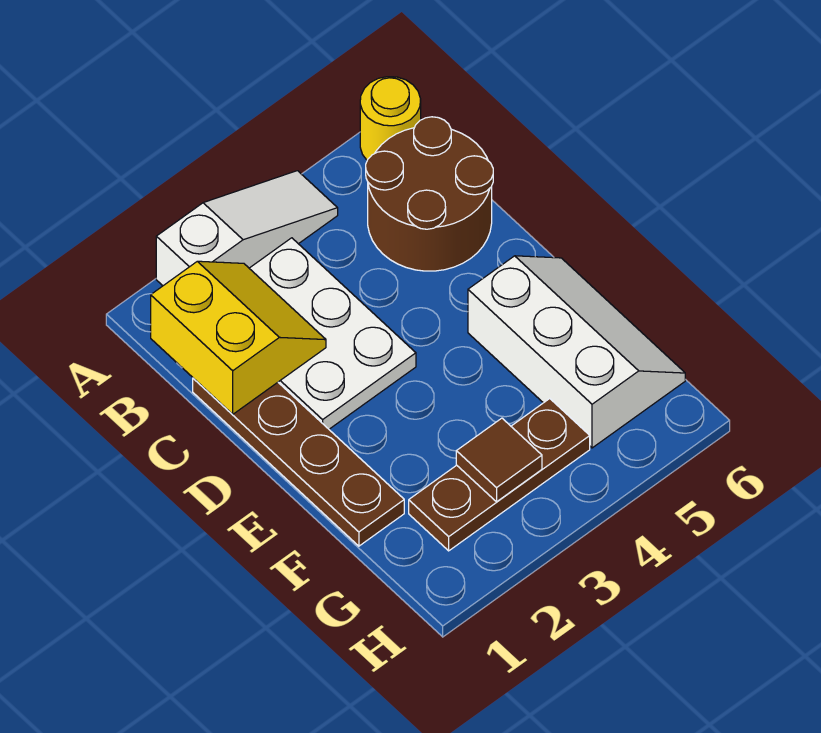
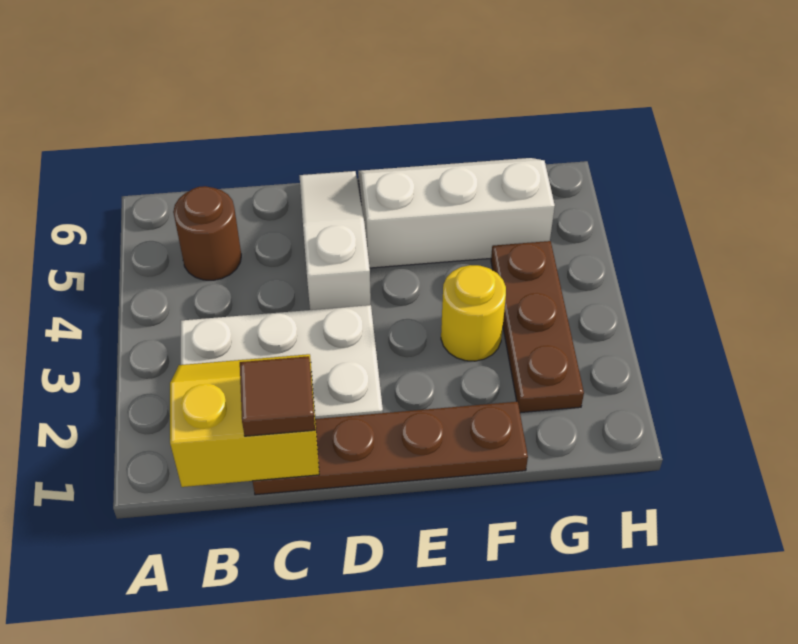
white 1x3 slope [156,171,338,286] -> white 1x3 slope moved to [299,171,371,310]
yellow 1x1 round brick [360,77,421,160] -> yellow 1x1 round brick moved to [441,265,506,361]
brown 2x2 round brick [366,117,493,271] -> brown 1x1 round brick [173,186,241,280]
brown 1x1 tile [456,418,542,502] -> brown 1x1 tile moved to [240,356,315,436]

